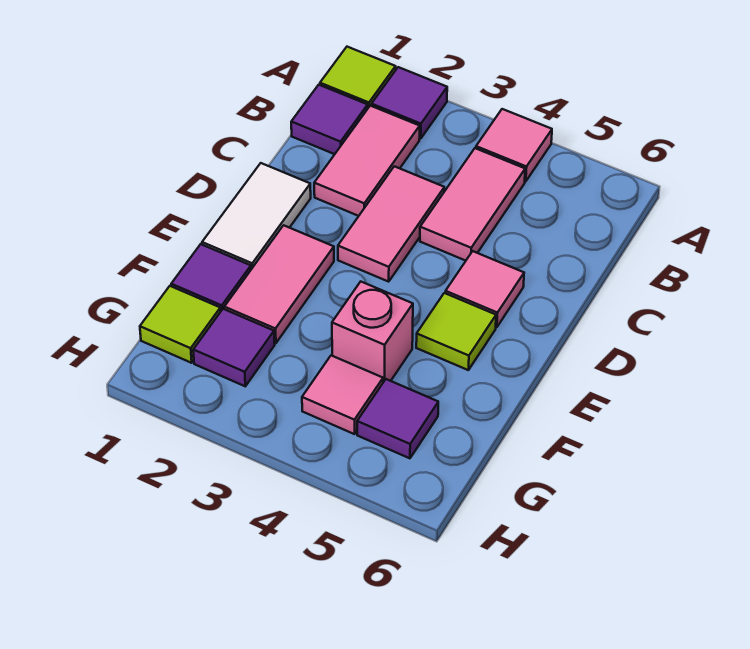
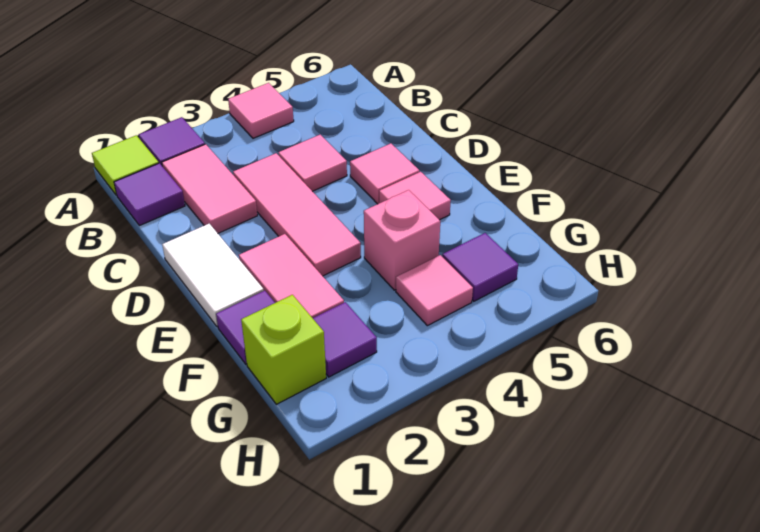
pink 1x2 tile [420,148,525,261] -> pink 1x1 tile [278,135,347,191]
pink 1x2 tile [338,166,444,282] -> pink 1x3 tile [233,153,361,276]
lime 1x1 tile [416,293,496,370] -> pink 1x1 tile [379,172,451,220]
lime 1x1 tile [140,286,221,363] -> lime 1x1 brick [241,295,326,404]

